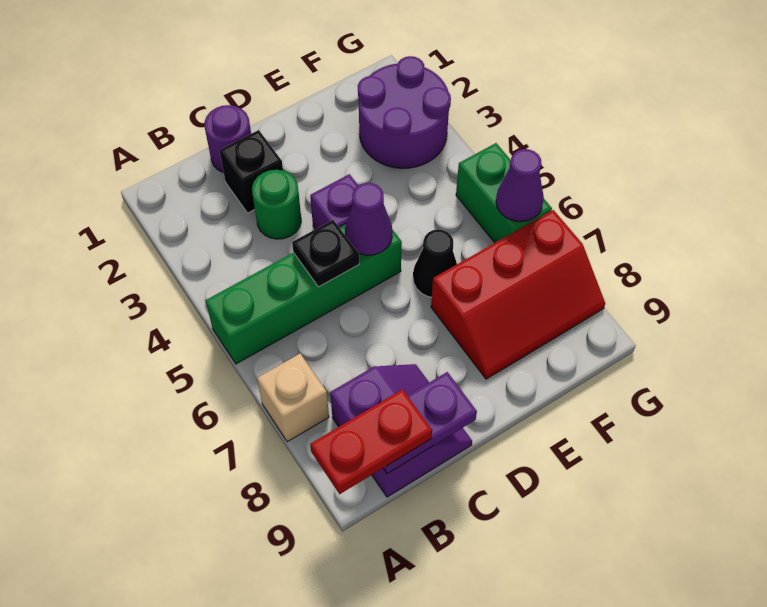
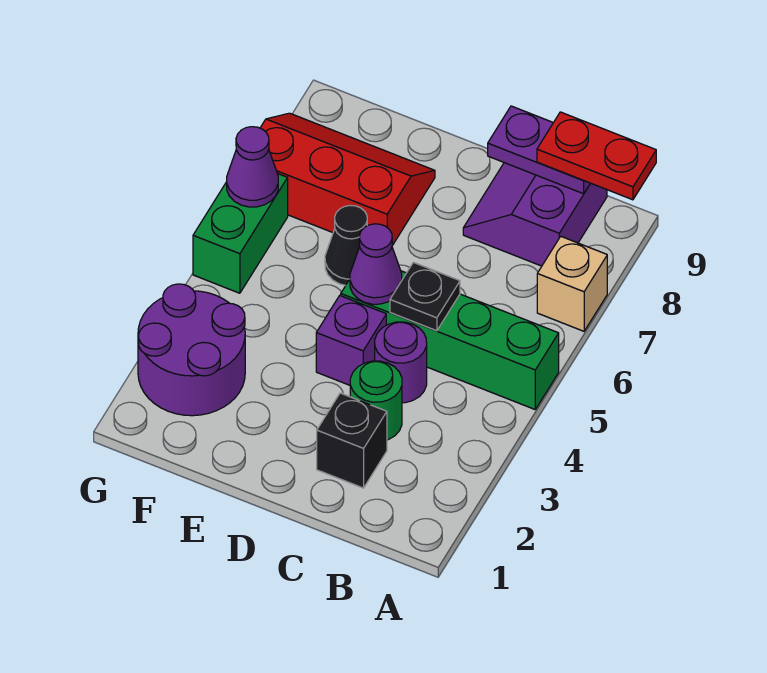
purple 1x1 round brick [204,105,251,173] -> purple 1x1 round brick moved to [375,322,427,403]

